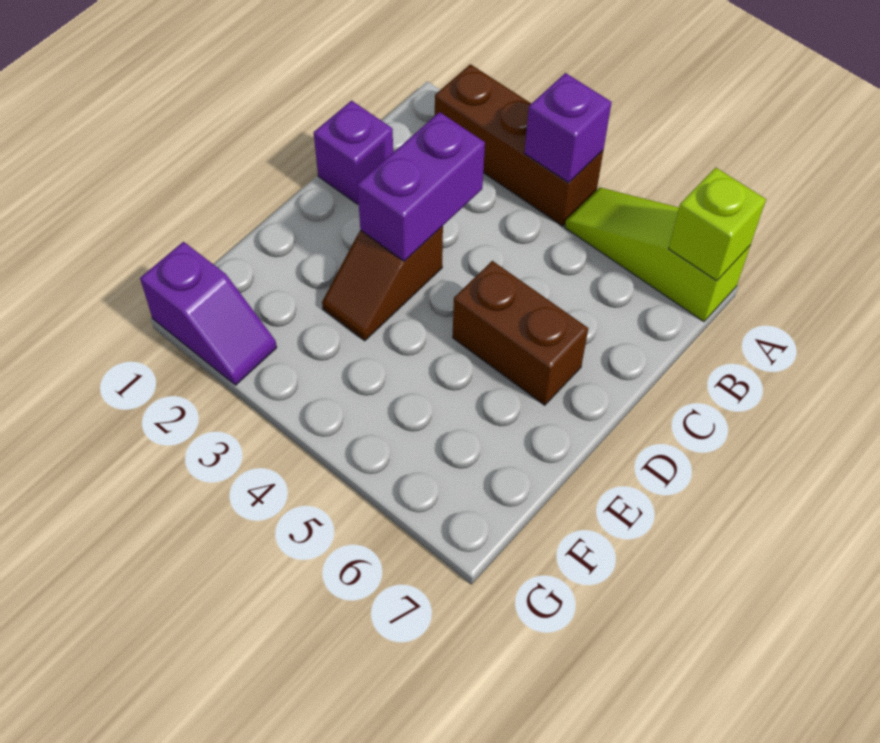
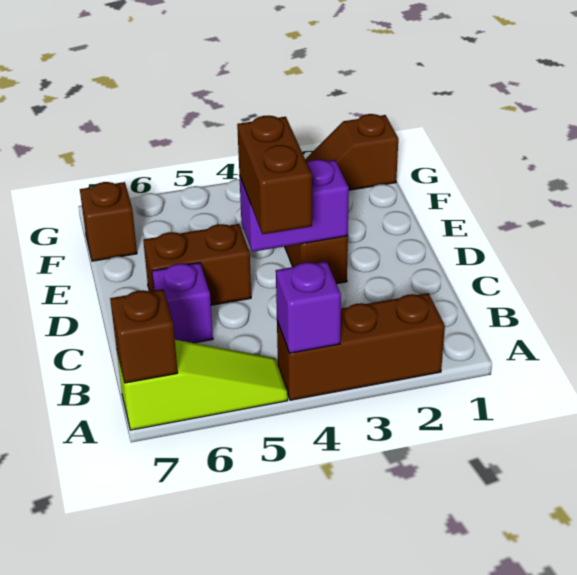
lime 1x1 brick [669,168,766,281] -> brown 1x1 brick [110,289,178,383]
purple 1x1 brick [314,101,393,204] -> purple 1x1 brick moved to [152,263,213,343]
purple 1x2 brick [357,112,485,261] -> purple 1x2 brick turned to [239,160,349,252]
none -> brown 1x2 brick [237,116,312,234]
none -> brown 1x1 brick [80,182,137,261]
purple 1x2 slope [140,242,277,385] -> brown 1x2 slope [305,114,398,190]

